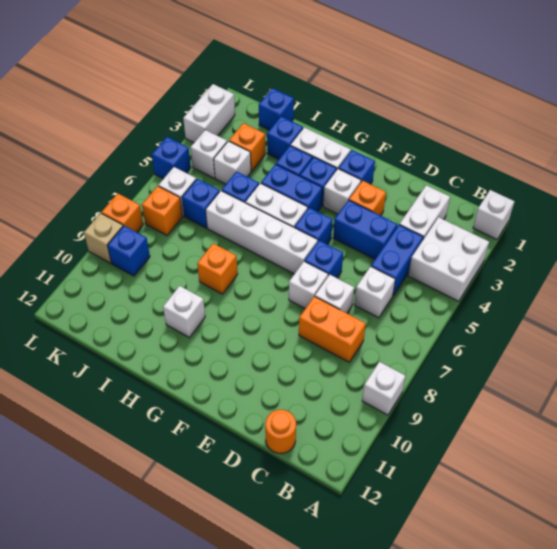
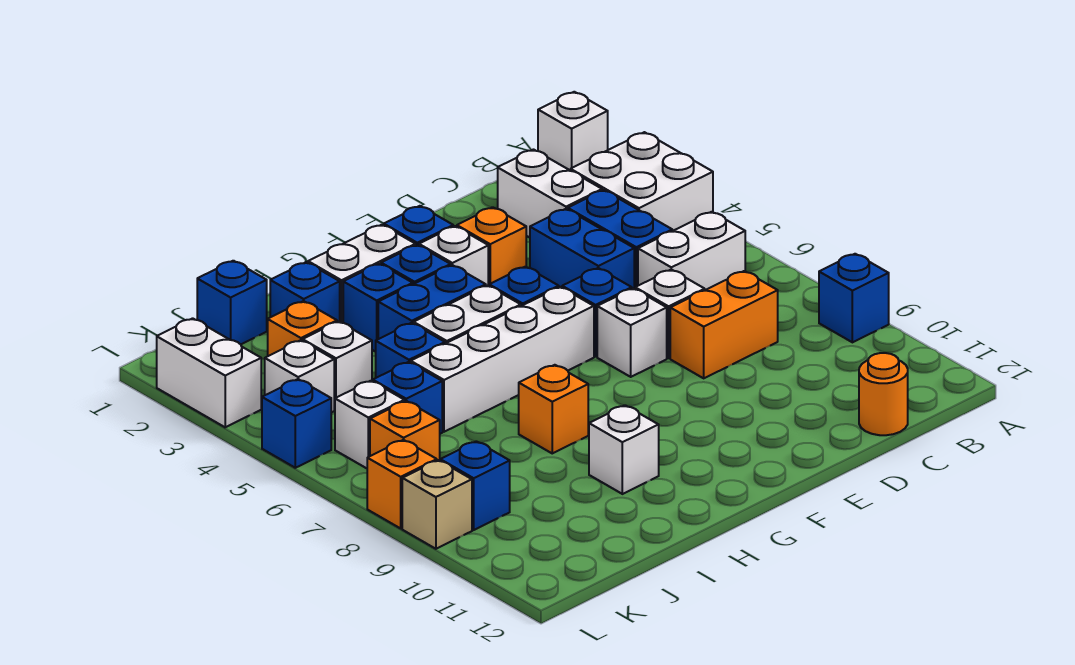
white 1x1 brick [362,362,405,415] -> blue 1x1 brick [819,254,889,342]
white 1x1 brick [354,266,395,318] -> white 1x2 brick [638,212,745,290]
blue 1x2 brick [333,200,398,259] -> blue 1x2 brick turned to [530,209,634,289]

